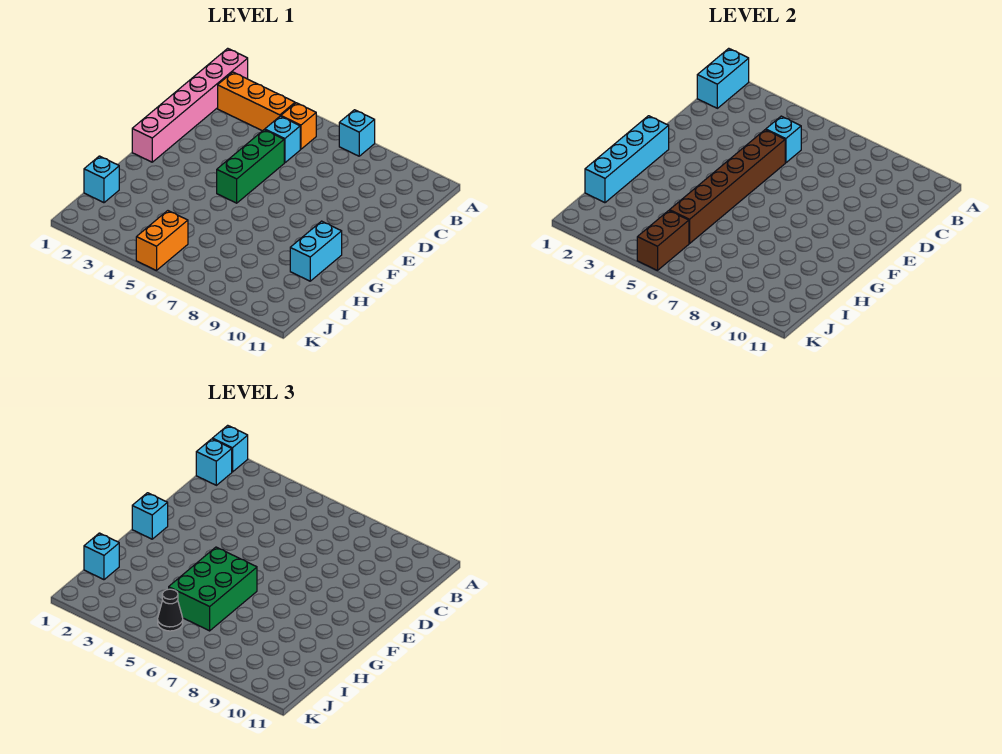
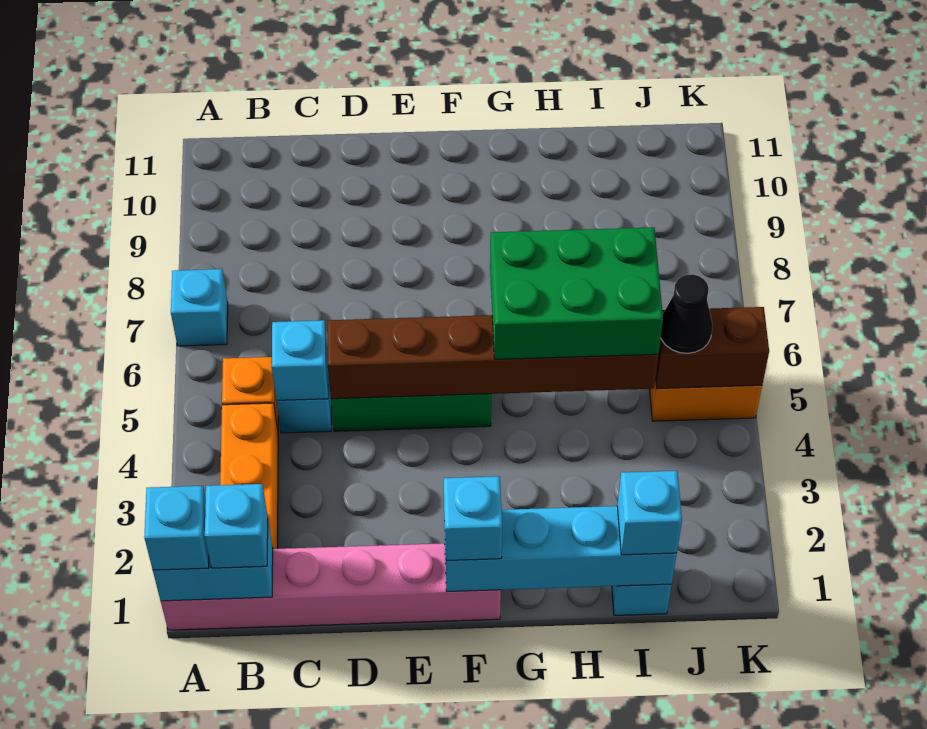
cyan 1x2 brick [290,221,342,281] -> none

